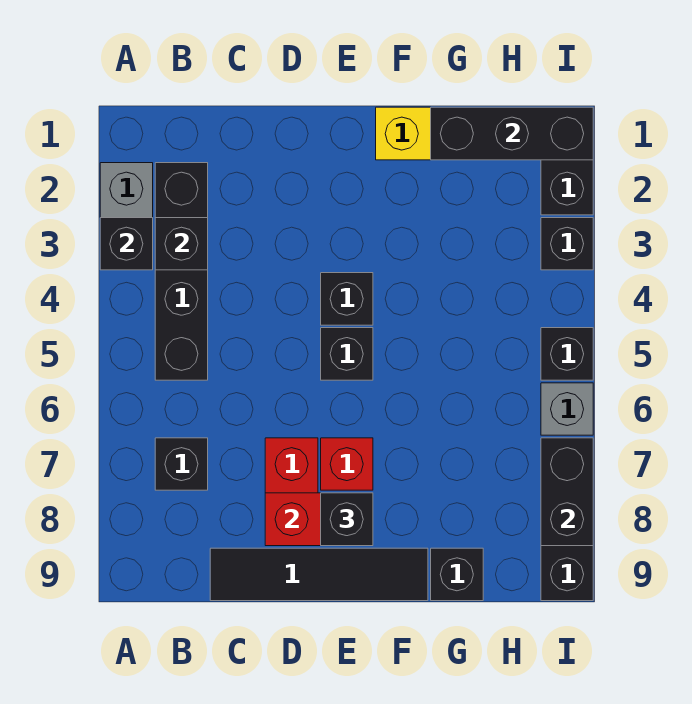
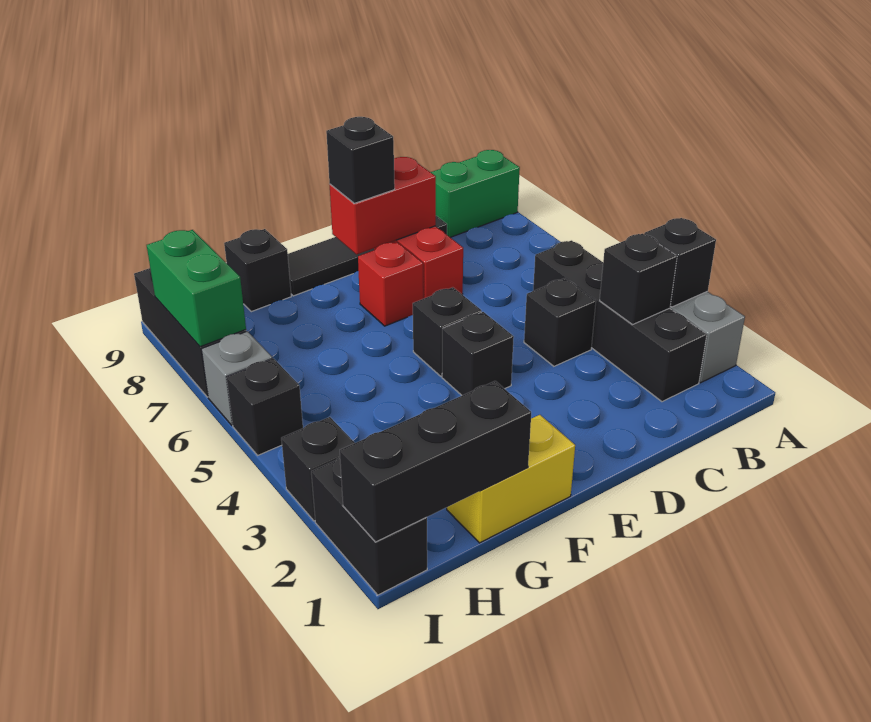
none -> green 1x2 brick [431,150,520,237]
black 1x1 brick [155,438,208,490] -> black 1x1 brick moved to [524,278,596,366]
black 1x2 brick [541,438,593,546] -> green 1x2 brick [147,230,246,347]

